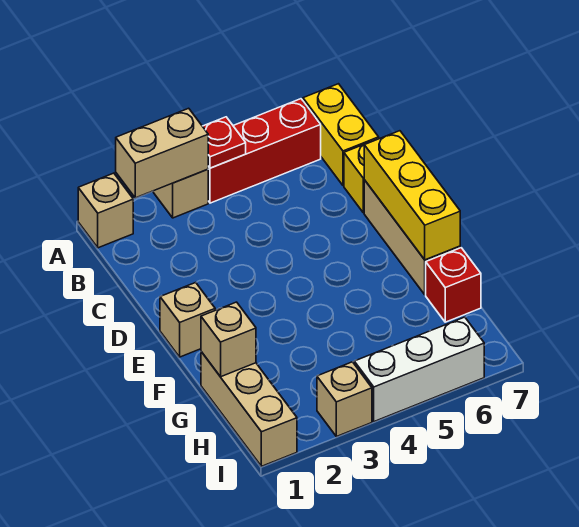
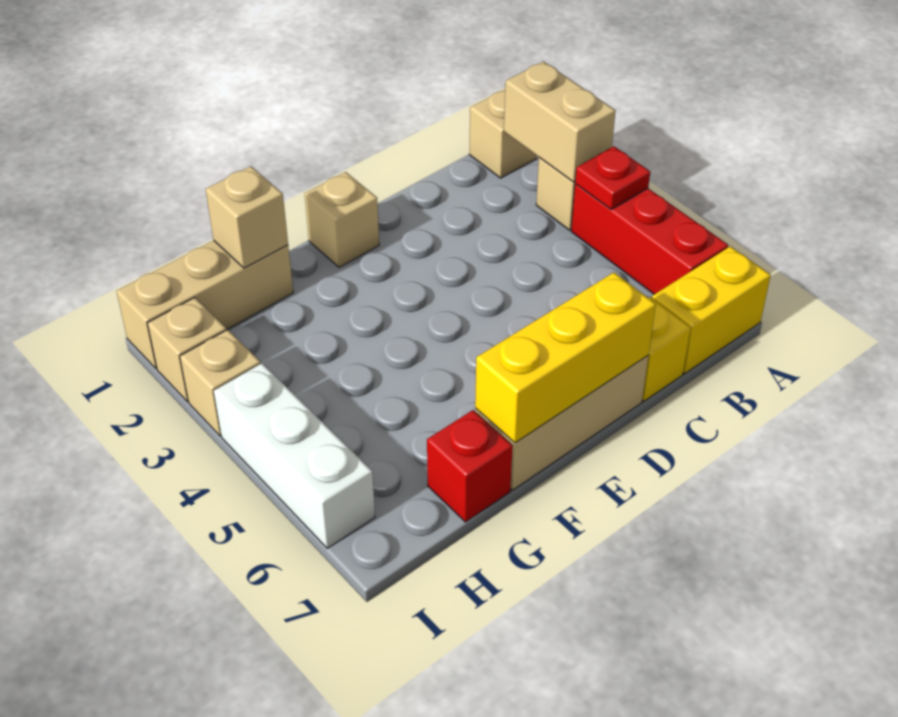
none -> tan 1x1 brick [148,298,226,402]

